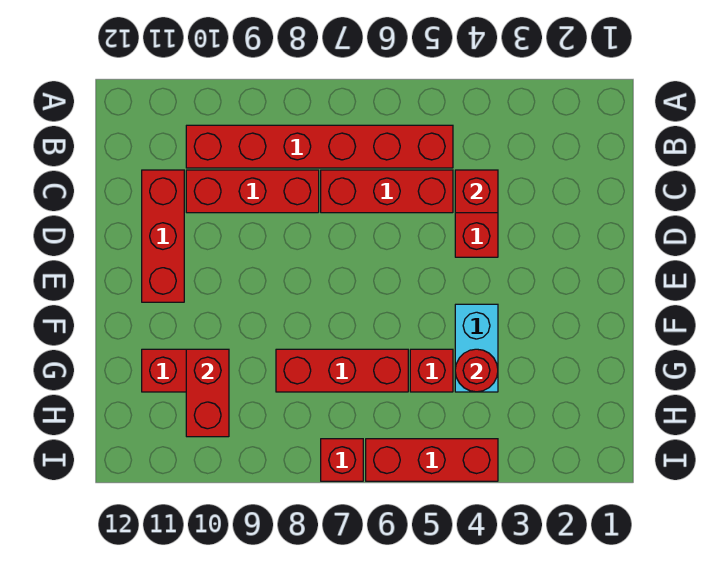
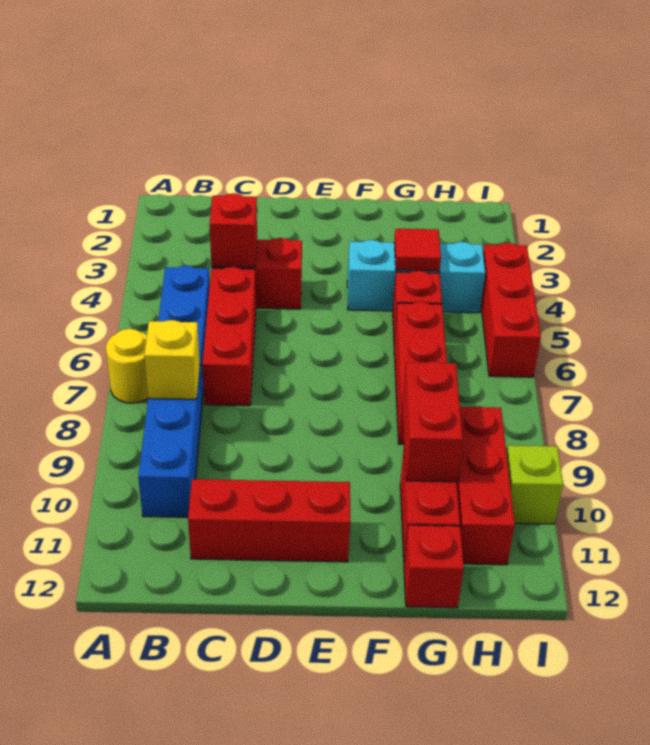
none -> yellow 1x1 round brick [106,329,148,403]
red 1x6 brick [186,125,453,168] -> blue 1x6 brick [138,266,210,517]
none -> yellow 1x1 brick [144,320,200,399]
red 1x3 brick [186,170,319,213] -> red 1x3 brick moved to [457,406,515,565]
cyan 1x2 brick [455,304,498,392] -> cyan 1x3 brick [347,240,485,313]
red 1x1 round brick [455,349,498,392] -> red 1x1 tile [394,229,441,271]
red 1x2 brick [186,349,229,437] -> red 1x2 brick turned to [402,361,463,482]
red 1x1 brick [321,439,363,481] -> red 1x1 brick moved to [404,525,464,608]
none -> lime 1x1 brick [507,445,563,524]

